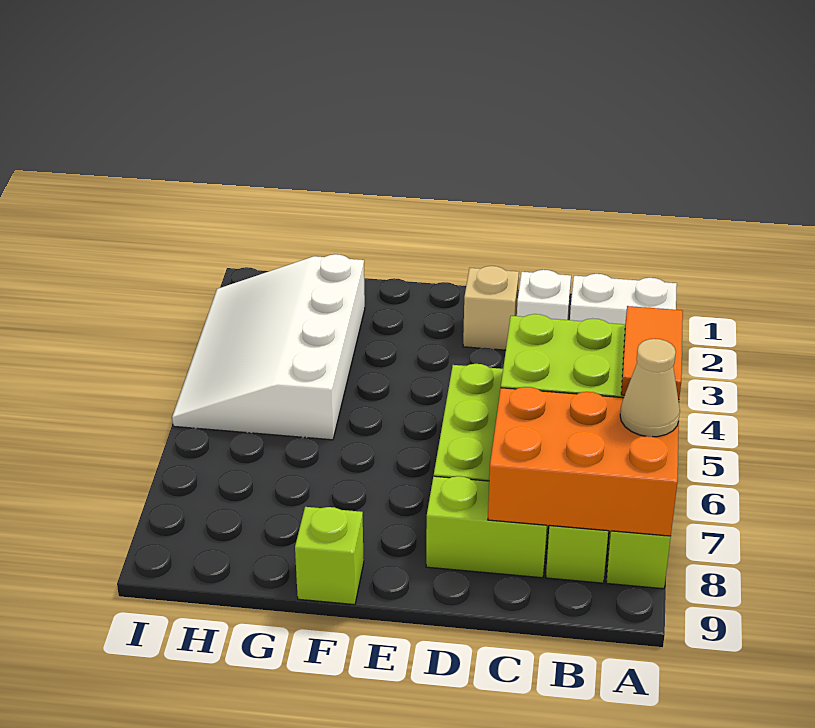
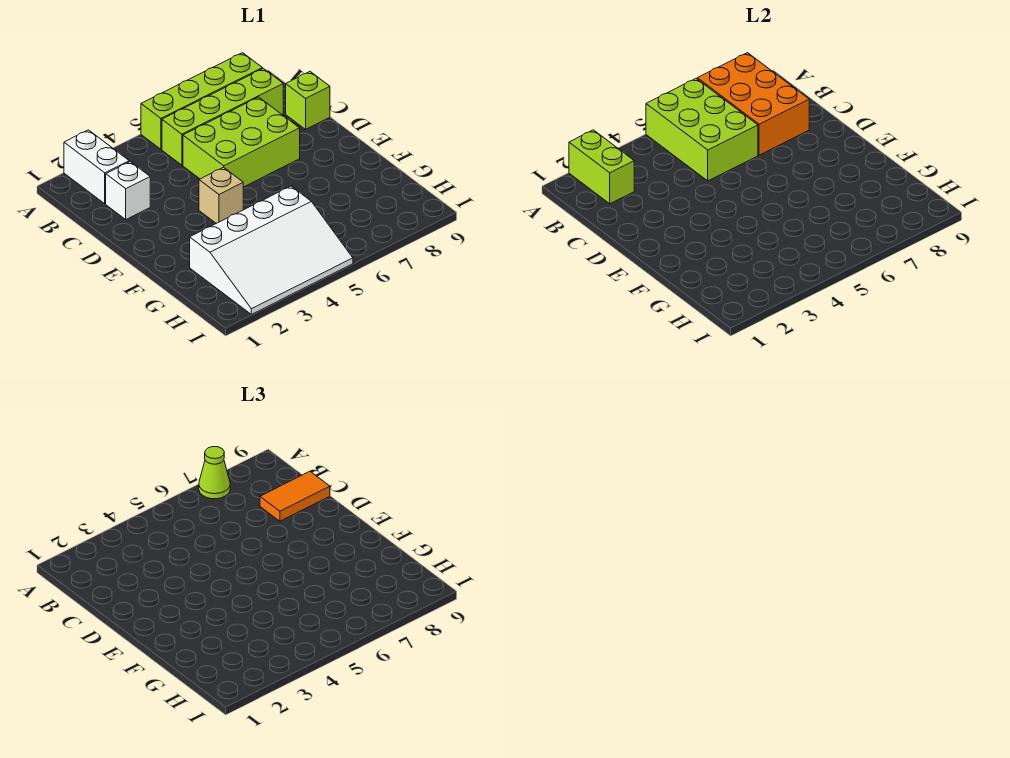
orange 1x2 tile [621,306,683,400] -> orange 1x2 tile moved to [260,471,330,521]
tan 1x1 cone [620,339,680,437] -> lime 1x1 cone [199,447,230,499]
lime 1x2 brick [426,476,548,578] -> lime 1x2 brick moved to [569,130,634,204]
tan 1x1 brick [463,266,519,350] -> tan 1x1 brick moved to [199,167,243,223]
lime 1x1 brick [295,507,364,605] -> lime 1x1 brick moved to [286,72,330,129]

